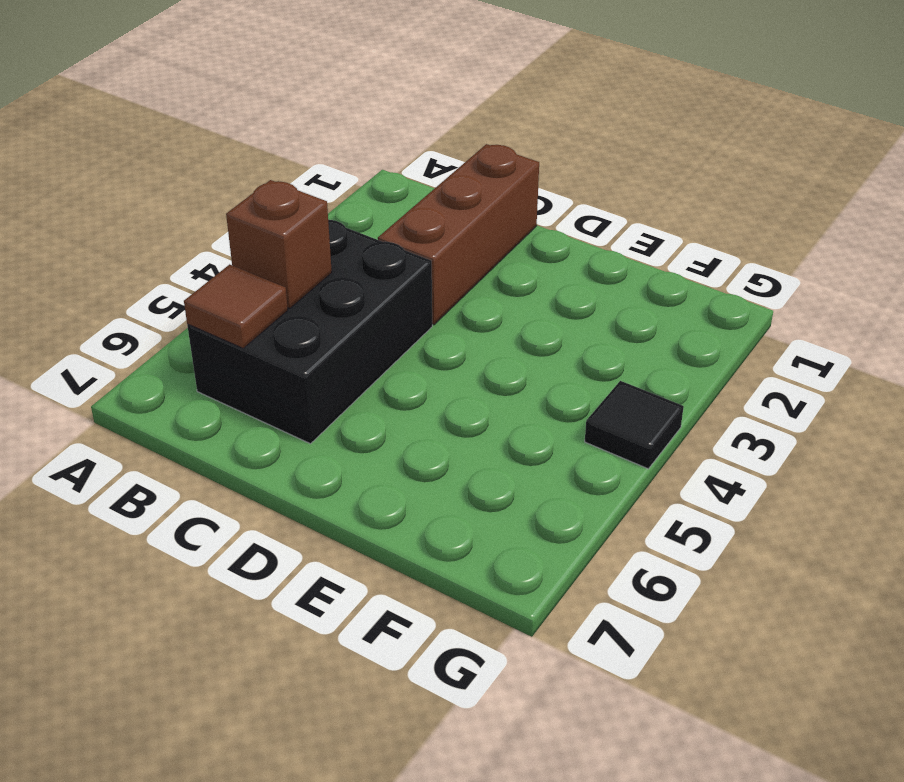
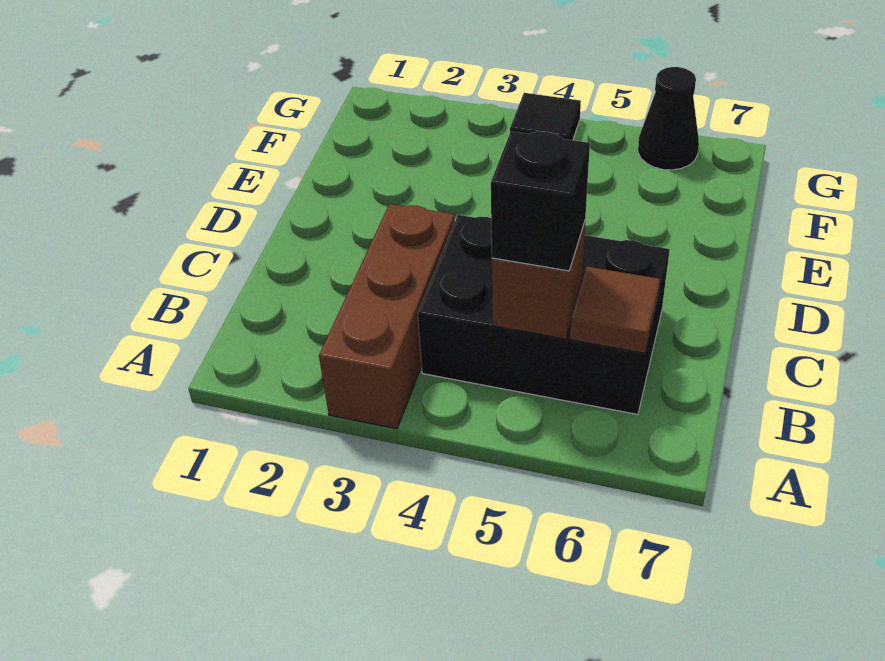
none -> black 1x1 brick [491,131,590,271]
brown 1x3 brick [378,144,539,325] -> brown 1x3 brick turned to [319,204,455,429]
none -> black 1x1 cone [638,67,699,170]

